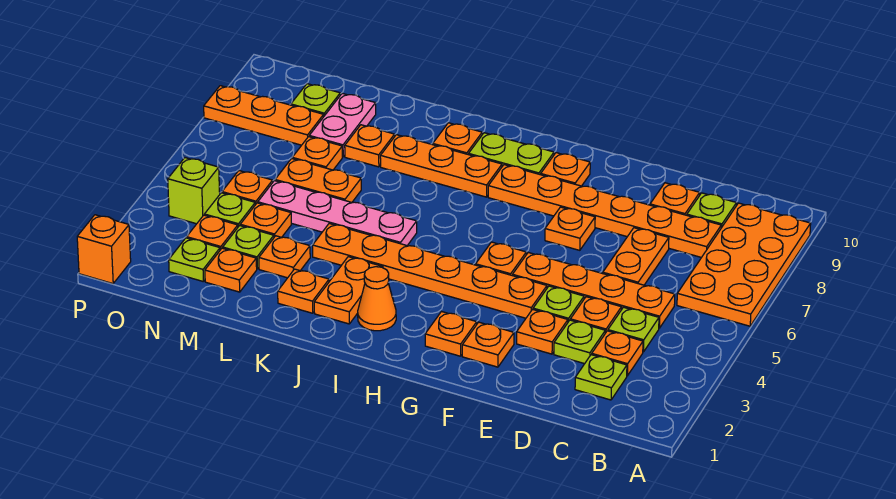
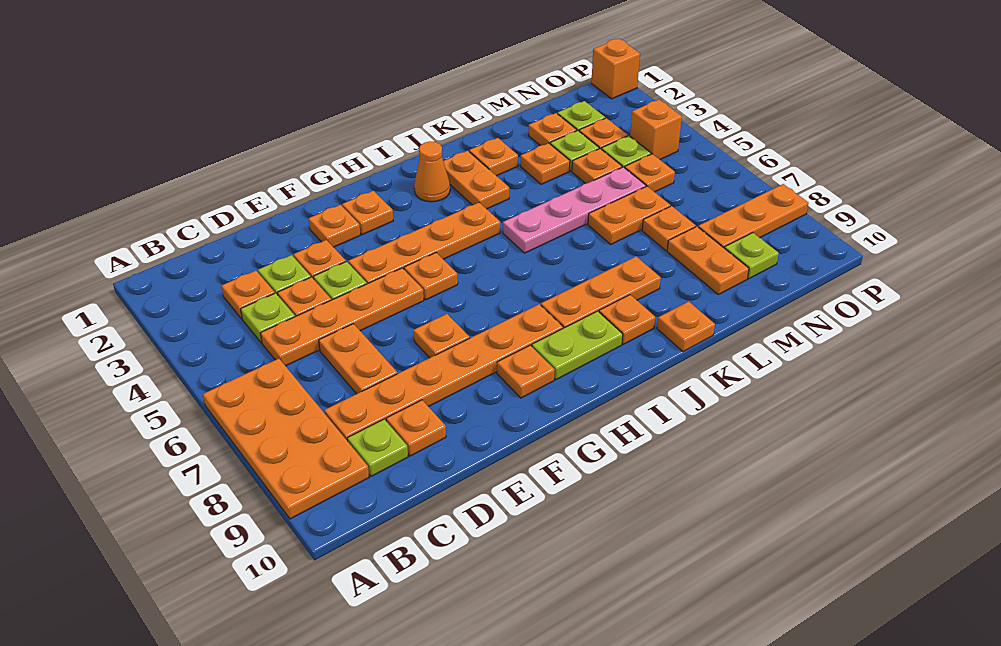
lime 1x1 plate [575,355,627,400] -> none
orange 1x6 plate [313,224,547,318] -> orange 1x4 plate [348,203,500,284]
orange 1x1 plate [345,125,395,167] -> orange 1x1 plate moved to [657,301,715,352]
pink 1x2 plate [309,93,376,157] -> orange 1x2 plate [667,227,749,295]
lime 1x1 brick [168,158,220,224] -> orange 1x1 brick [630,100,682,159]

